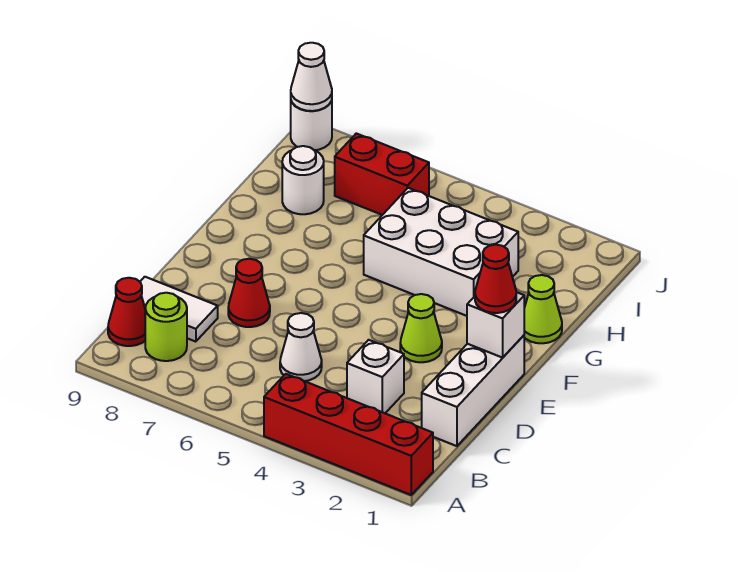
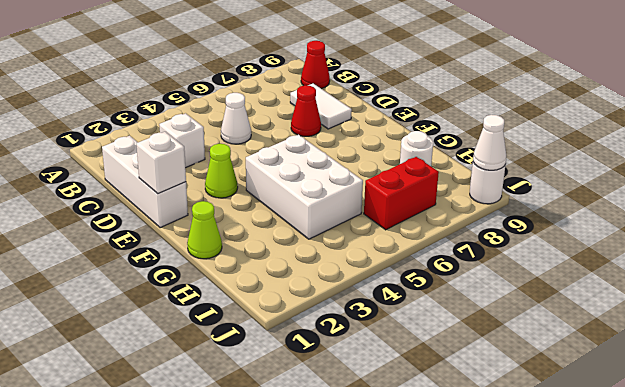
red 1x4 brick [264,374,433,495] -> none
lime 1x1 round brick [145,293,187,361] -> none
white 1x2 tile [140,277,218,342] -> white 1x2 tile turned to [290,84,352,129]
red 1x1 cone [475,245,516,313] -> none
white 2x3 brick [364,188,518,316] -> white 2x3 brick turned to [246,135,363,239]

